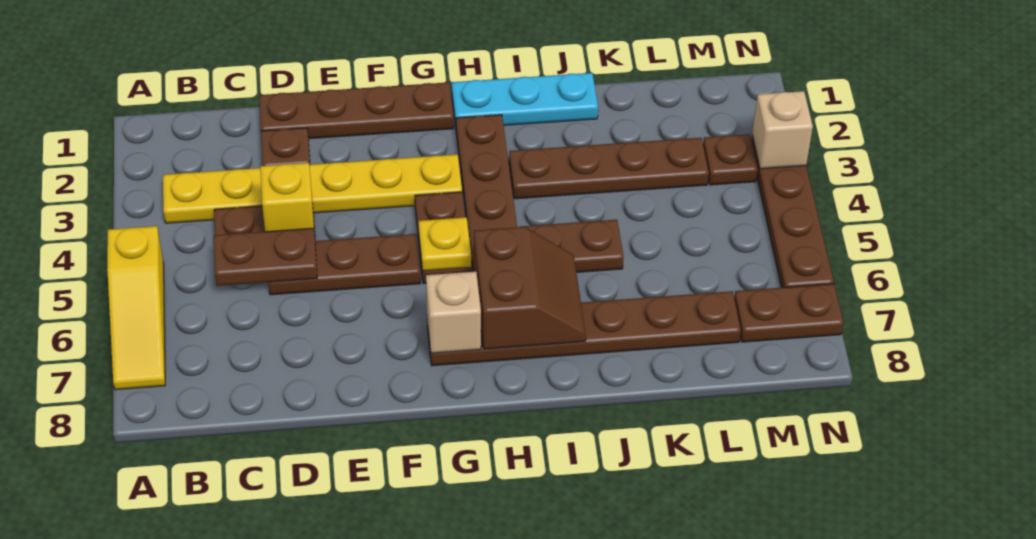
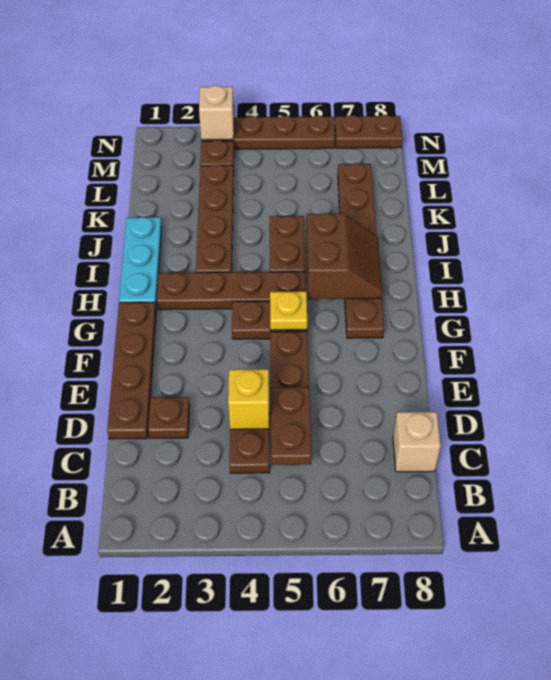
yellow 1x3 slope [107,226,165,390] -> none
yellow 1x6 plate [163,154,462,223] -> none
tan 1x1 brick [426,272,481,353] -> tan 1x1 brick moved to [393,412,441,472]
brown 2x2 slope [474,227,586,349] -> brown 2x2 slope turned to [306,213,382,299]
brown 1x2 plate [734,284,843,342] -> brown 1x2 plate turned to [335,115,403,148]

